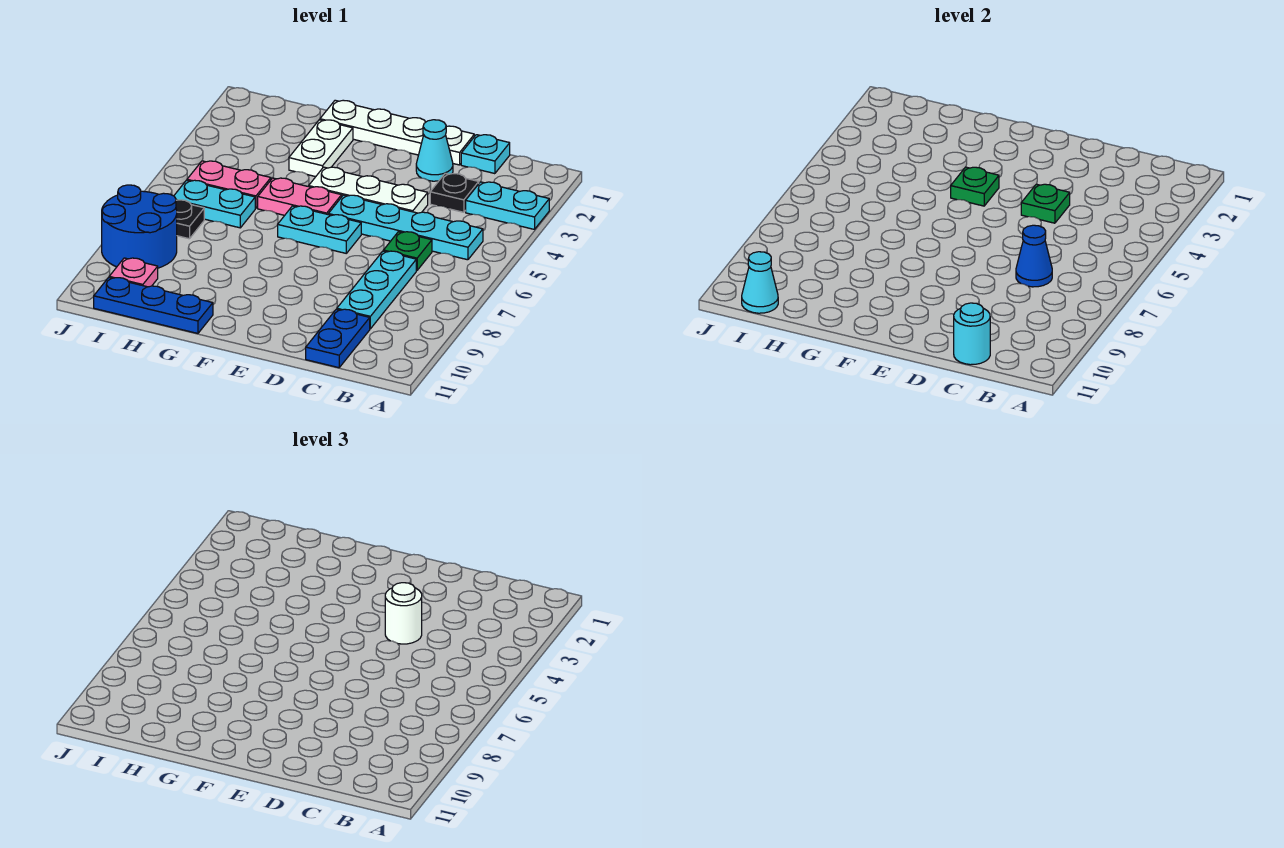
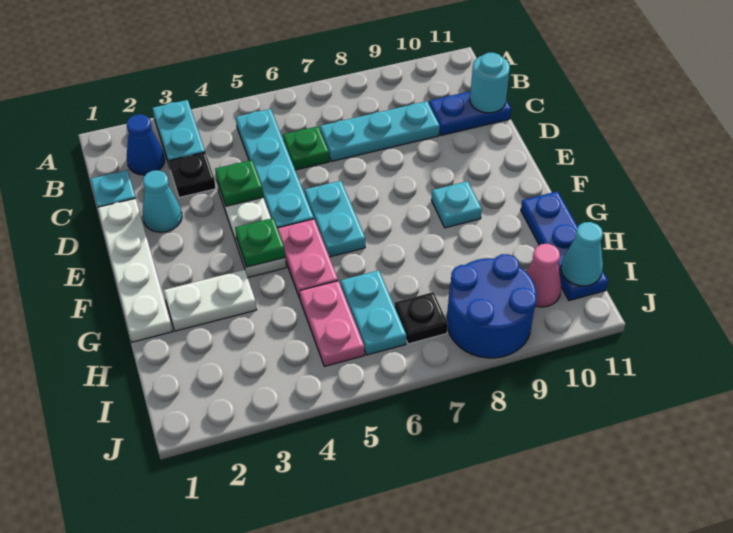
blue 1x1 cone [1016,225,1052,287] -> blue 1x1 cone moved to [127,114,165,175]
white 1x1 round brick [385,583,422,644] -> none
none -> cyan 1x1 plate [432,181,482,228]
pink 1x1 plate [109,258,158,287] -> pink 1x1 cone [526,244,561,307]

